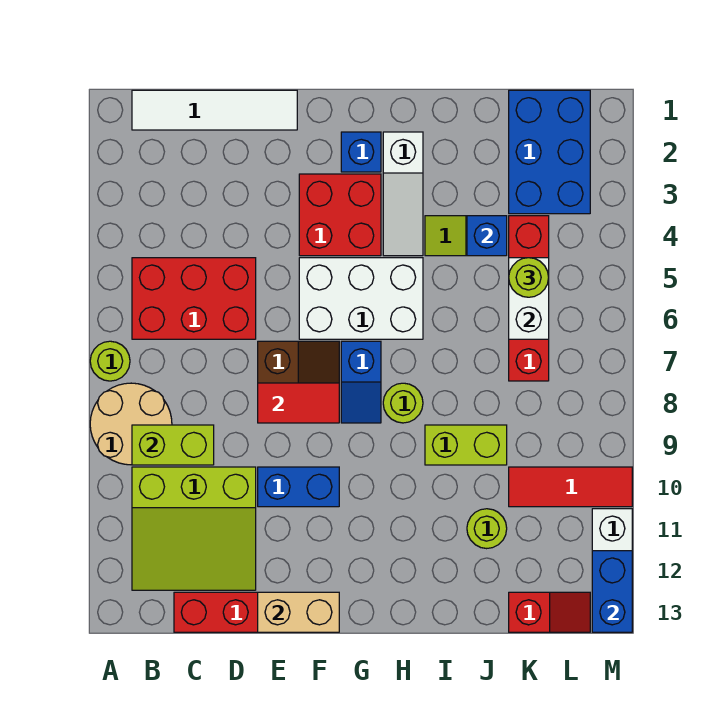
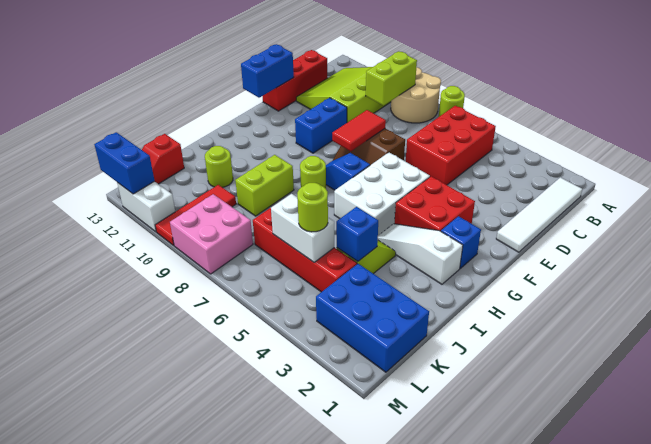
tan 1x2 brick [258,592,339,632] -> blue 1x2 brick [241,44,294,98]
none -> pink 2x2 brick [170,194,253,274]

